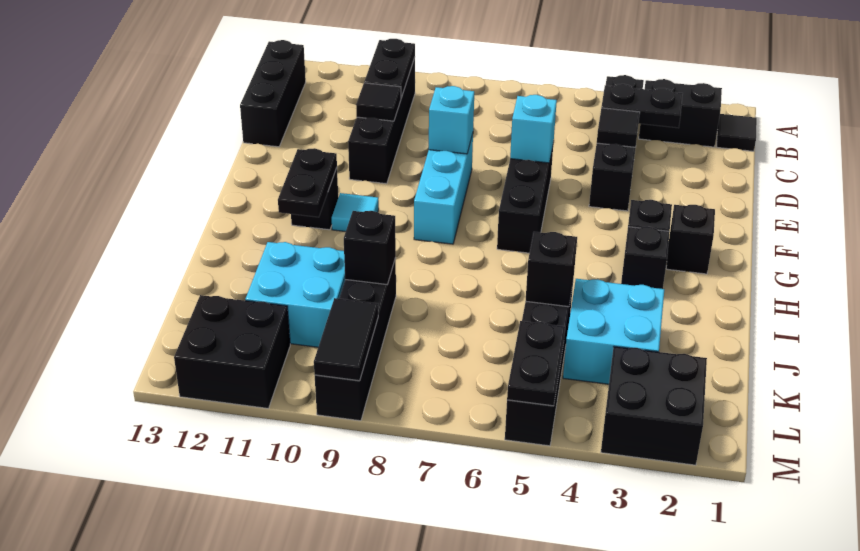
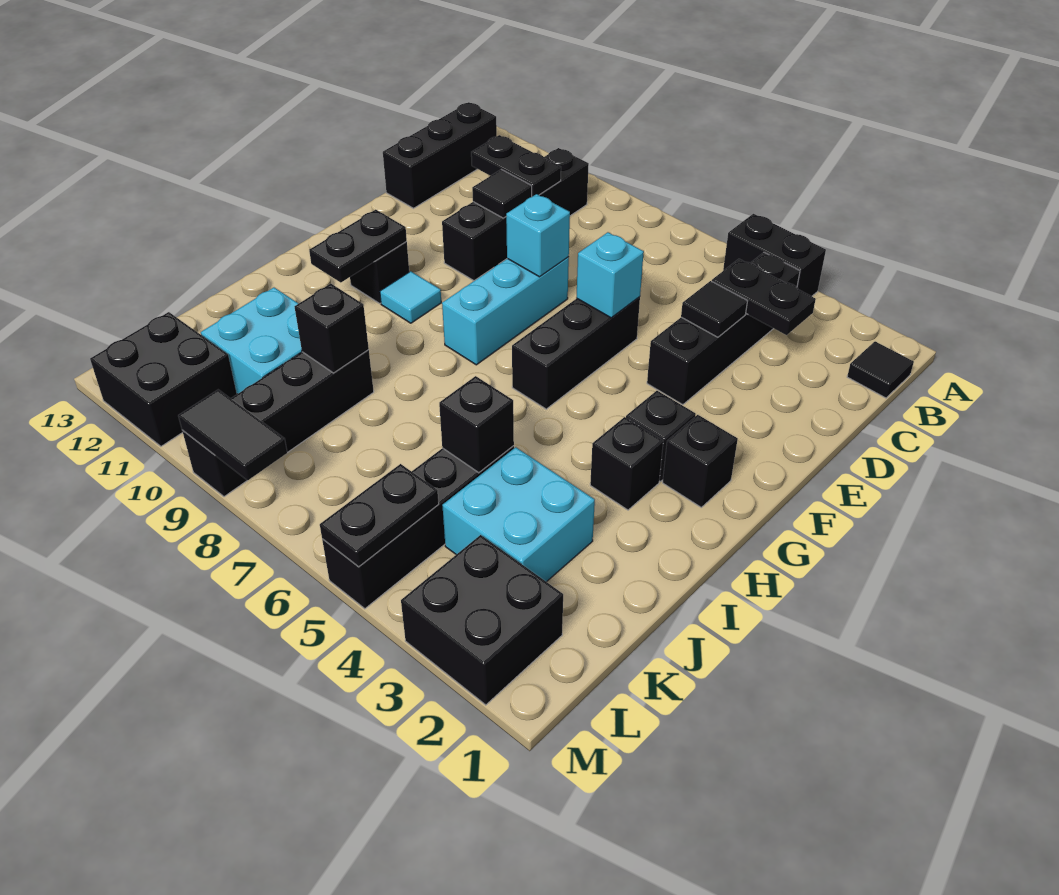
black 1x2 brick [639,79,722,147] -> black 1x2 brick moved to [723,214,826,296]
black 1x2 plate [364,39,415,98] -> black 1x2 plate turned to [471,135,561,197]
black 1x2 tile [314,298,378,381] -> black 1x2 tile turned to [178,390,287,481]

